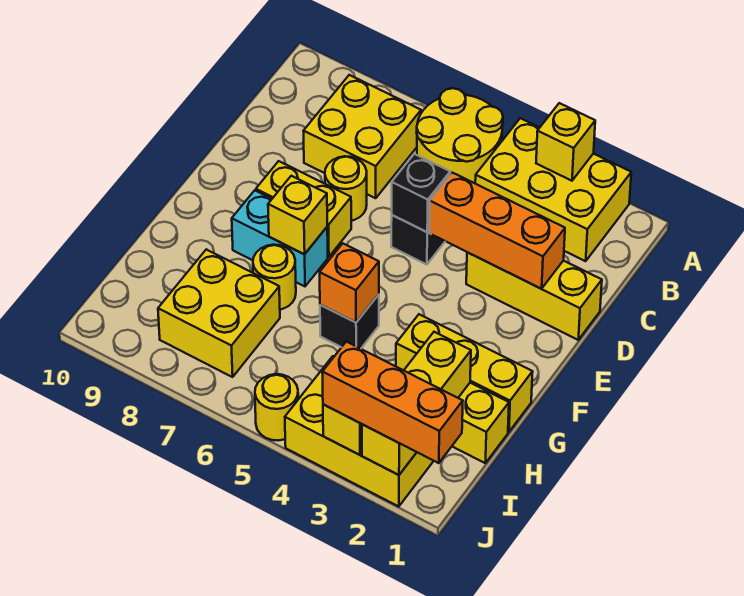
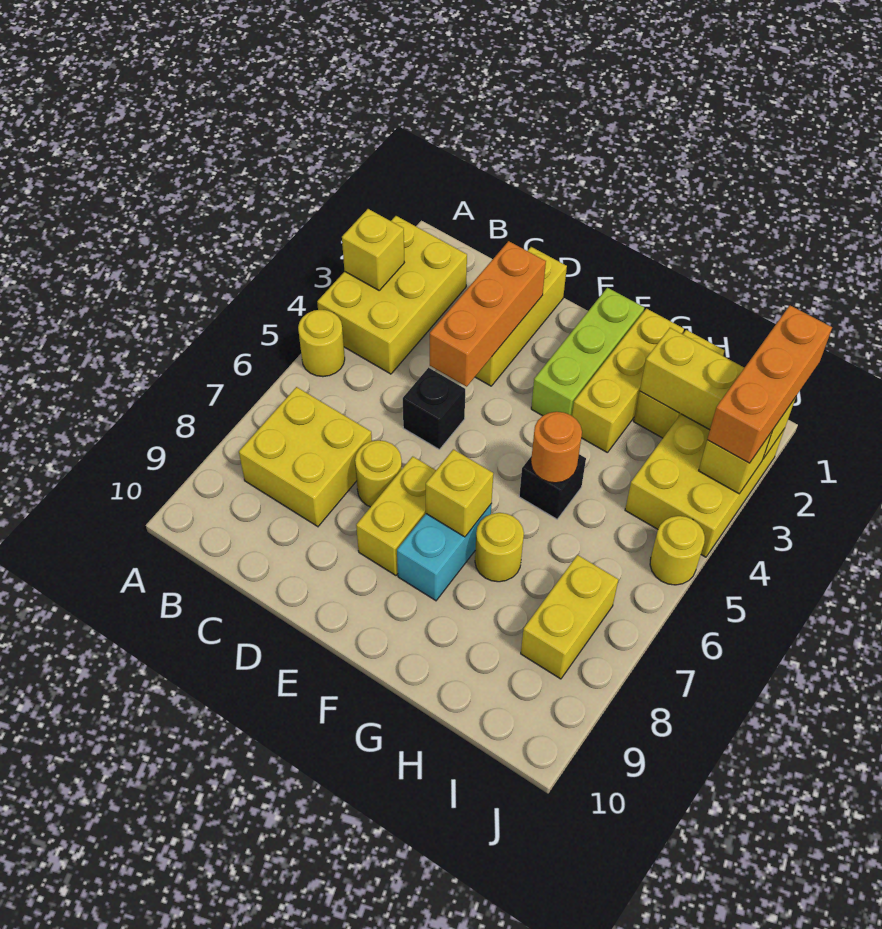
yellow 2x2 round brick [417,88,503,183] -> yellow 1x1 round brick [298,310,345,377]
black 1x1 brick [392,154,450,232] -> none
none -> lime 1x3 brick [531,288,644,416]
orange 1x1 brick [320,243,379,323] -> orange 1x1 round brick [531,412,582,483]
yellow 2x2 brick [158,249,280,377] -> yellow 1x2 brick [521,555,618,679]

